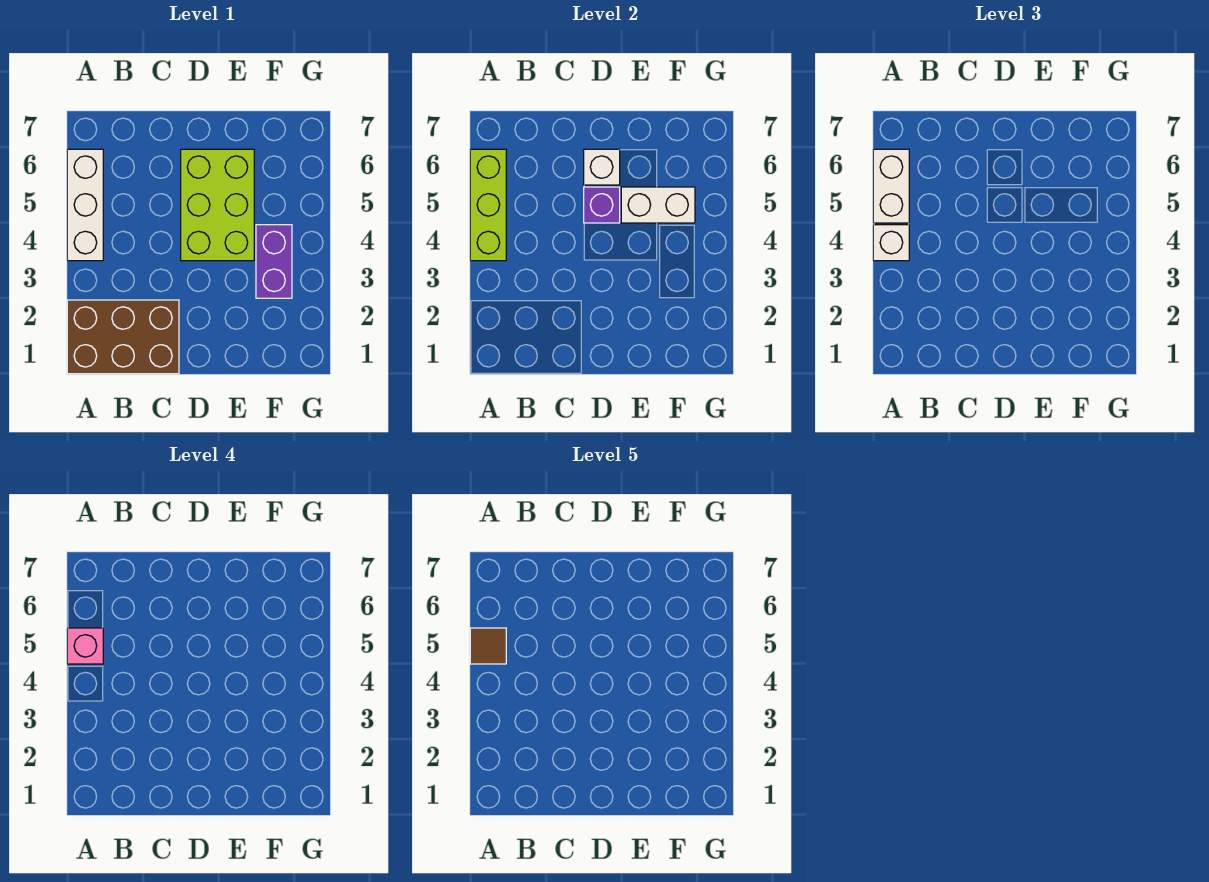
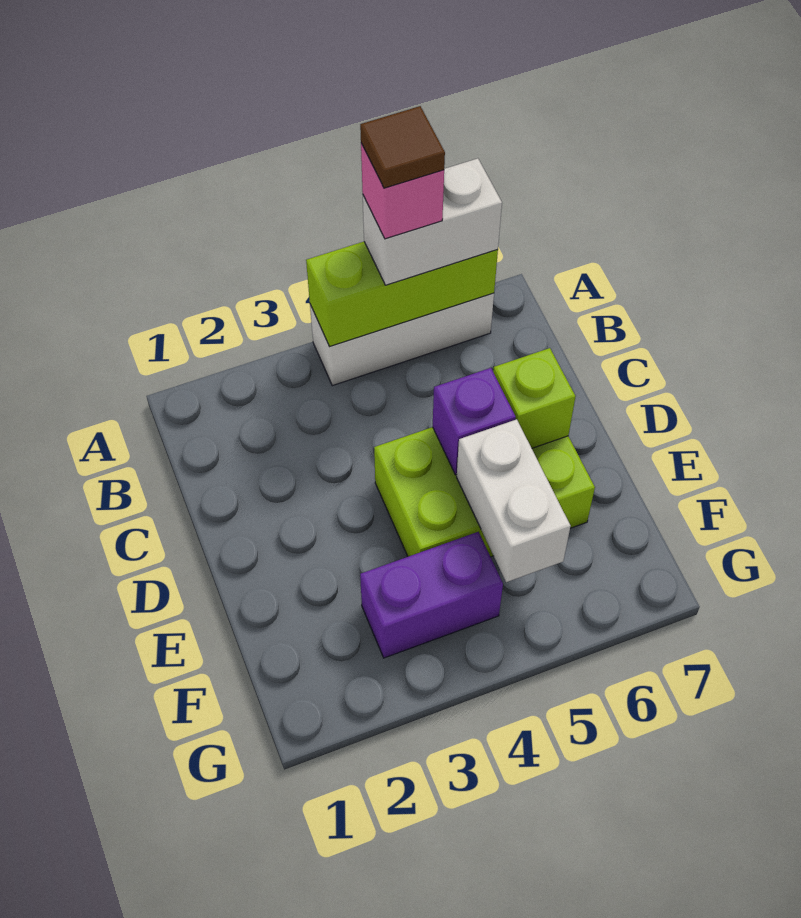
brown 2x3 brick [67,300,179,374] -> none
white 1x1 brick [873,225,909,261] -> none
white 1x1 brick [584,149,620,185] -> lime 1x1 brick [493,348,576,448]

